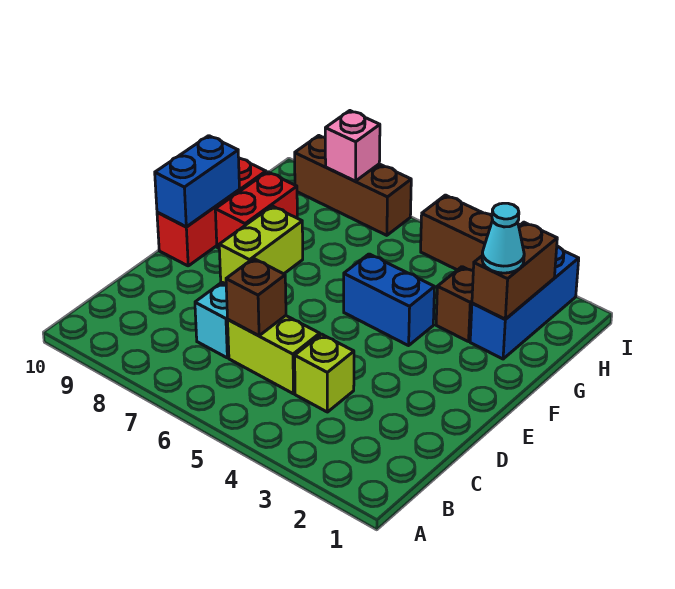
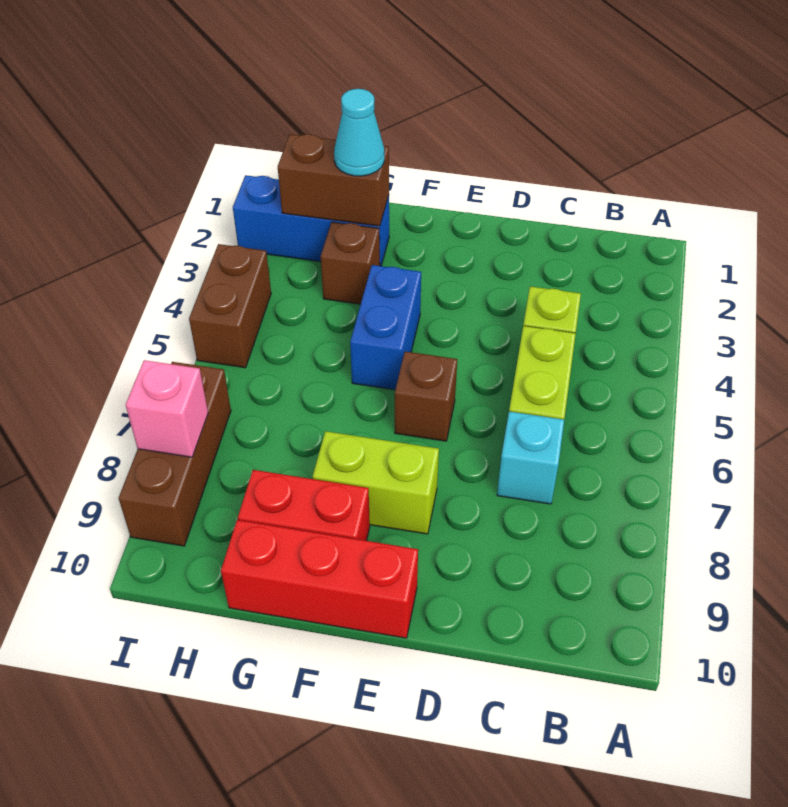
brown 1x1 brick [226,259,286,336] -> brown 1x1 brick moved to [395,352,457,441]
blue 1x2 brick [155,136,239,227] -> none

